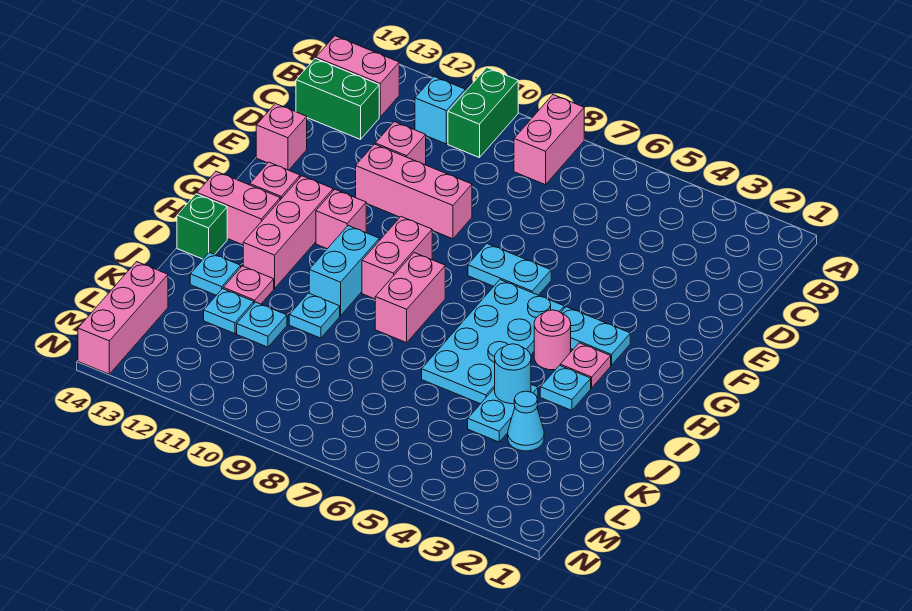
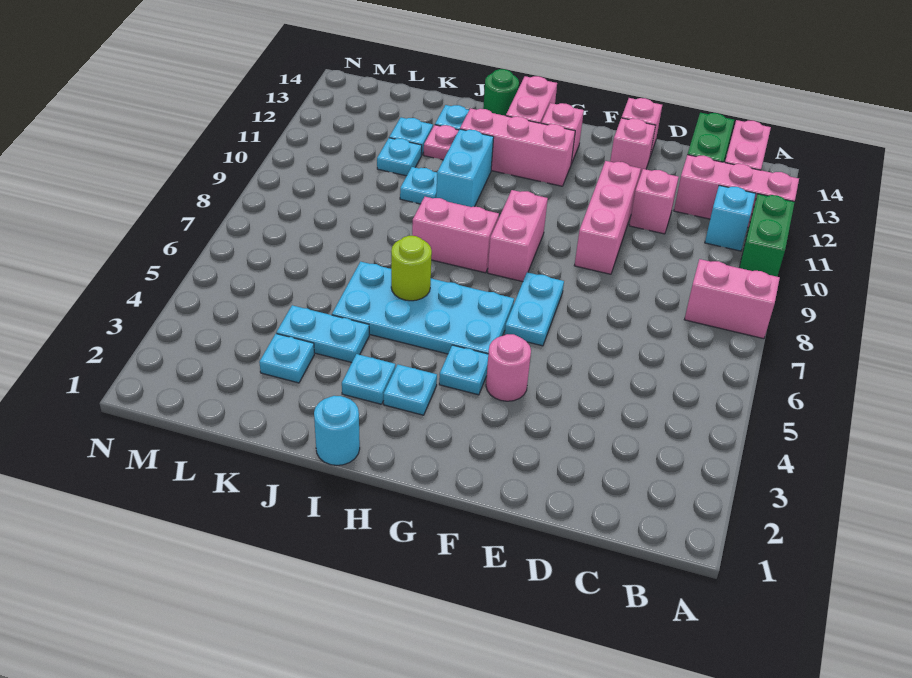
green 1x2 brick [448,68,518,158] -> green 1x2 brick turned to [739,194,795,277]
cyan 1x2 plate [561,307,630,365] -> cyan 1x1 plate [439,345,488,395]
pink 1x2 brick [362,217,432,299] -> pink 1x2 brick turned to [488,190,548,282]
pink 1x1 brick [316,190,366,249] -> pink 1x1 brick moved to [610,118,656,178]
pink 1x1 plate [560,343,611,388] -> cyan 1x1 plate [384,365,437,415]
pink 1x1 round brick [534,310,571,370] -> pink 1x1 round brick moved to [486,334,531,401]
cyan 1x2 brick [309,226,379,316] -> cyan 1x2 brick turned to [436,129,494,207]
none -> lime 1x1 round brick [391,236,432,301]
green 1x1 brick [177,194,227,259] -> green 1x1 round brick [483,69,519,116]
cyan 1x1 round brick [495,344,531,404] -> cyan 1x1 round brick moved to [314,396,360,465]
cyan 1x1 cone [508,391,544,451] -> cyan 1x1 plate [259,334,314,383]
pink 1x3 brick [78,262,168,374] -> pink 1x3 brick moved to [674,155,799,228]

